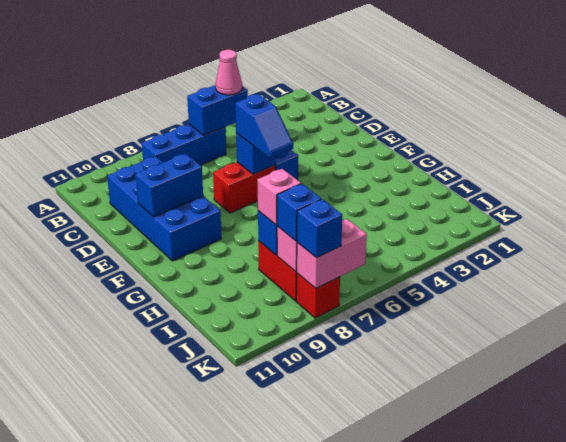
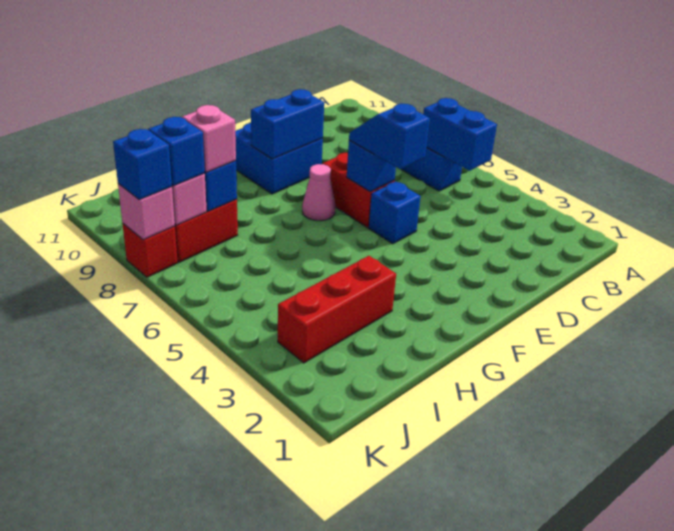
pink 1x1 cone [216,50,242,95] -> pink 1x1 cone moved to [302,164,335,221]
blue 2x4 brick [107,156,221,261] -> blue 2x2 brick [235,123,323,194]
blue 1x2 slope [235,94,293,158] -> blue 1x2 slope turned to [349,104,430,169]
blue 1x2 brick [136,154,203,217] -> blue 1x2 brick turned to [251,89,324,159]
none -> red 1x3 brick [278,256,396,363]
pink 1x2 brick [296,219,367,288] -> pink 1x1 brick [118,184,175,240]

